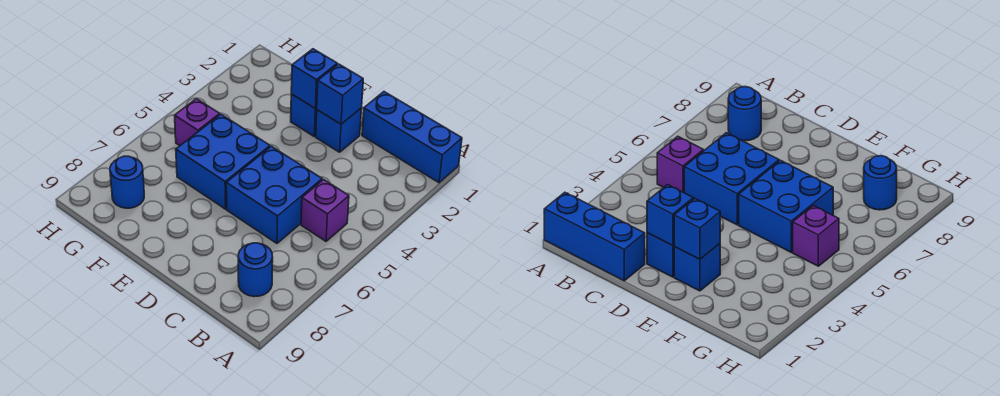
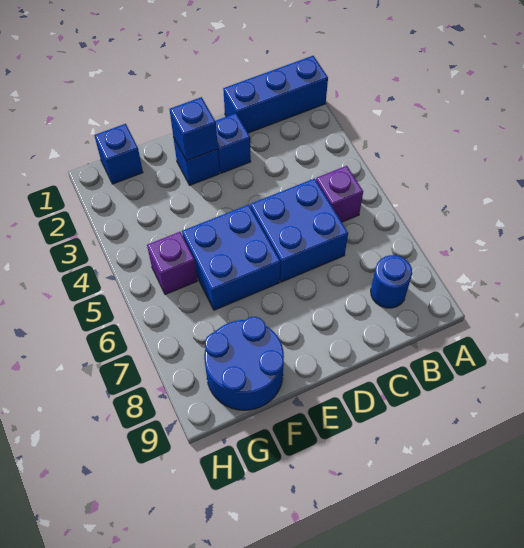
blue 1x1 brick [317,64,363,124] -> blue 1x1 brick moved to [94,124,143,184]
blue 1x1 round brick [110,156,144,208] -> blue 2x2 round brick [204,317,284,410]

